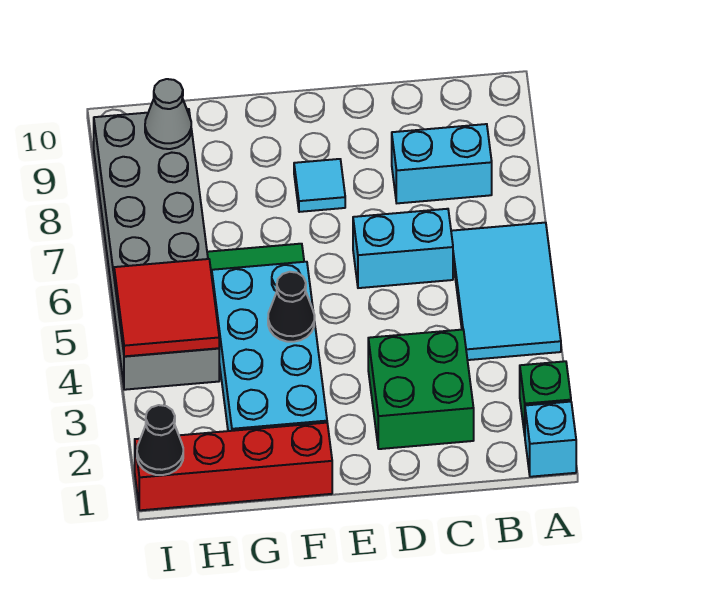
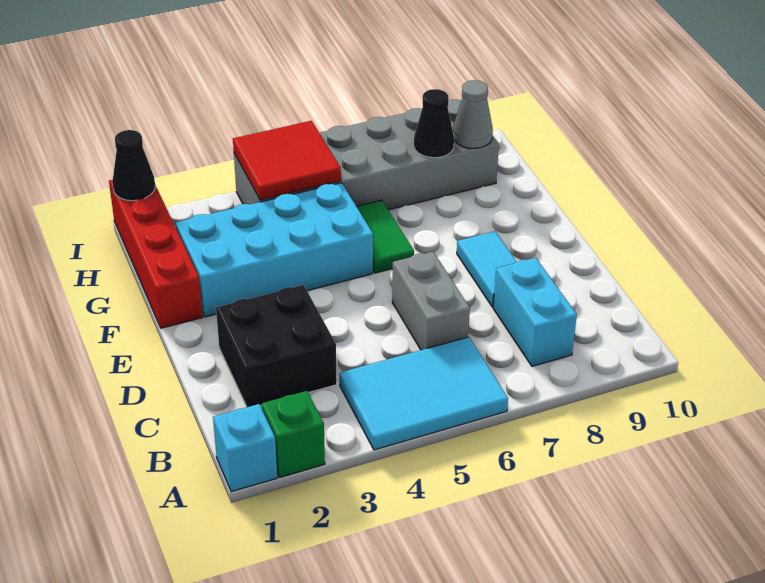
green 2x2 brick [368,330,474,449] -> black 2x2 brick [216,285,337,407]
cyan 1x2 brick [353,209,453,288] -> grey 1x2 brick [392,252,470,350]
cyan 1x1 tile [294,159,345,212] -> cyan 1x2 tile [457,231,517,307]
black 1x1 cone [268,272,315,342] -> black 1x1 cone moved to [414,89,454,158]

